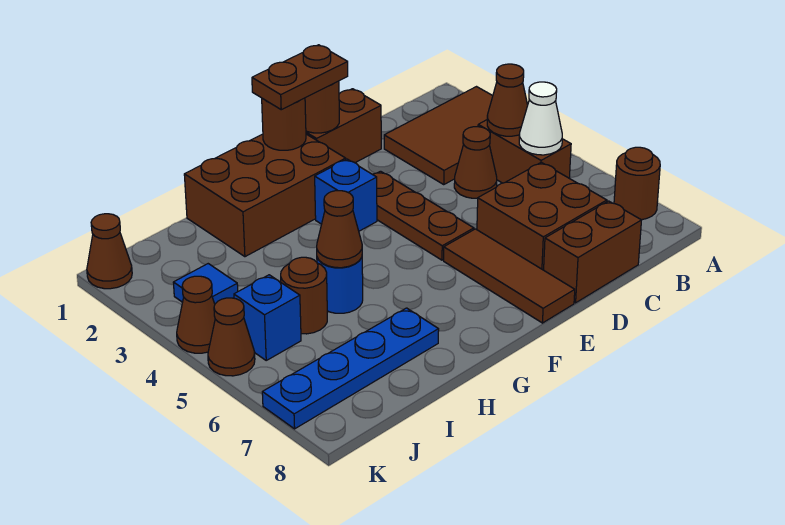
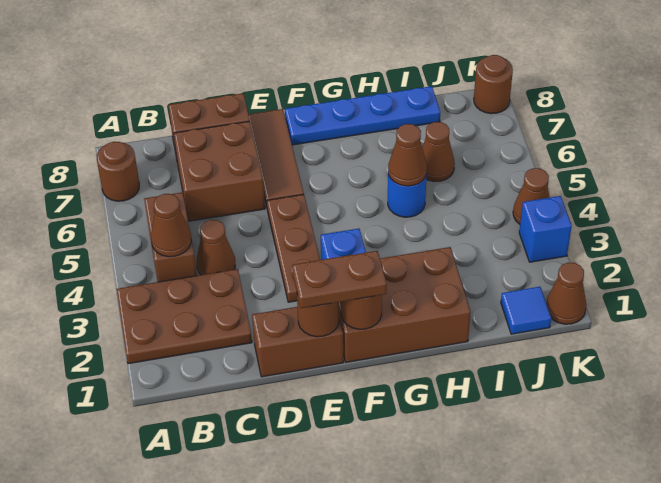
brown 2x3 tile [384,87,493,185] -> brown 2x3 plate [117,269,252,364]
white 1x1 cone [519,82,562,155] -> none
blue 1x4 plate [262,308,439,429] -> blue 1x4 plate moved to [285,86,440,145]
brown 1x1 round brick [281,257,327,334] -> brown 1x1 round brick moved to [474,55,513,114]
blue 1x1 tile [173,264,238,304] -> blue 1x1 tile moved to [501,287,551,334]
blue 1x1 brick [234,275,301,360] -> blue 1x1 brick moved to [519,196,572,262]
brown 1x1 cone [208,298,255,376] -> brown 1x1 cone moved to [422,122,455,182]

